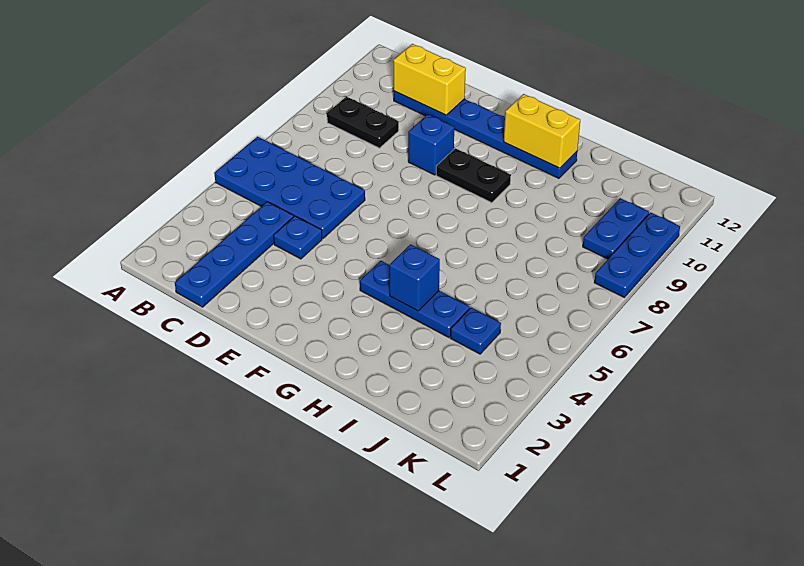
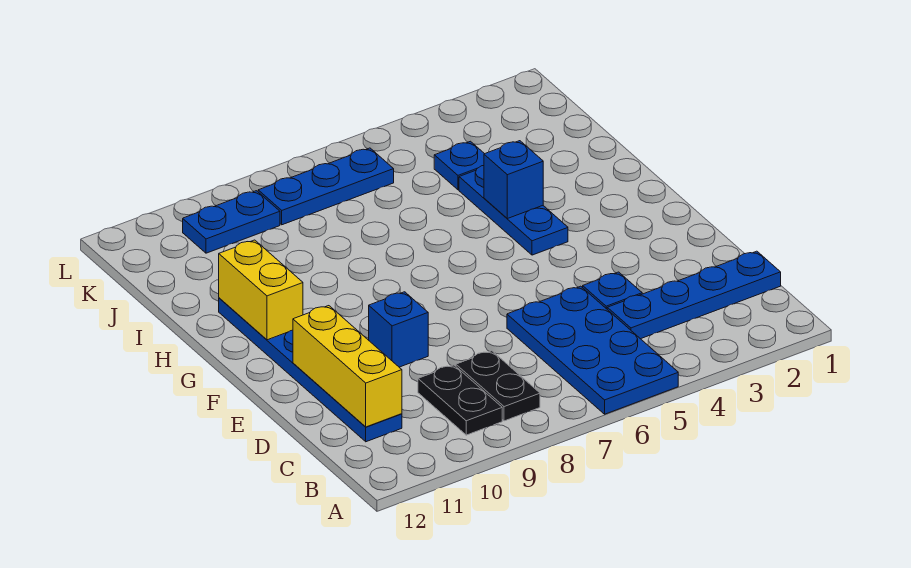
yellow 1x2 brick [393,44,466,115] -> yellow 1x3 brick [293,306,402,427]
black 1x2 plate [436,148,511,203] -> black 1x2 plate moved to [456,351,540,421]
blue 1x3 plate [594,213,680,297] -> blue 1x3 plate moved to [258,148,394,225]

